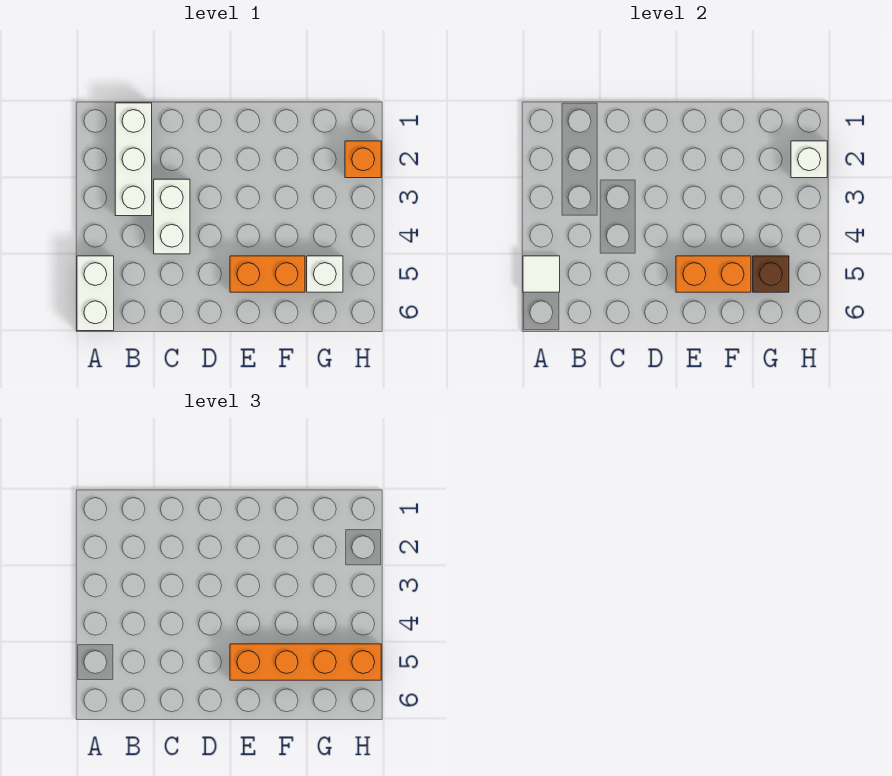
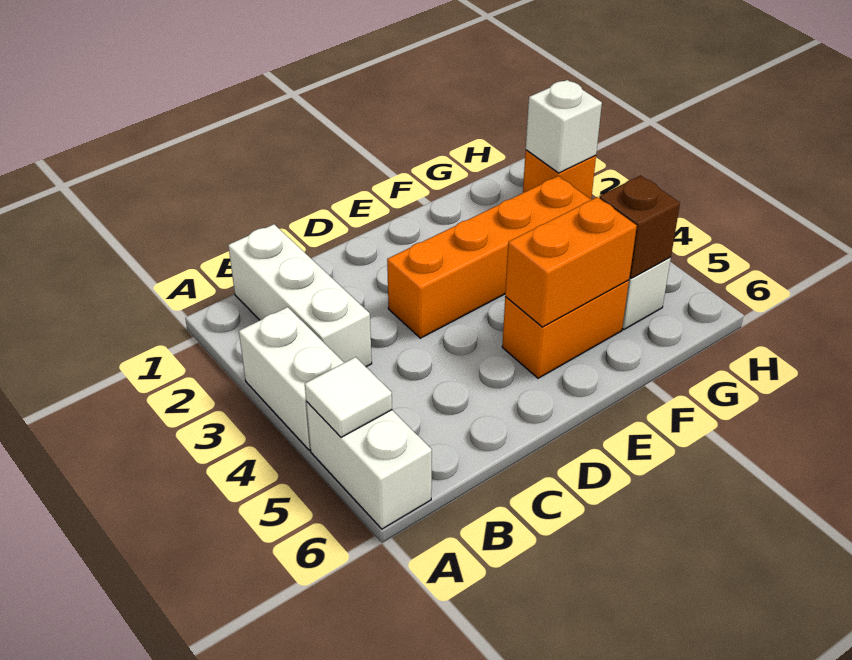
white 1x2 brick [154,179,190,254] -> white 1x2 brick moved to [239,307,344,450]
orange 1x4 brick [230,644,381,680] -> orange 1x4 brick moved to [387,176,591,338]

